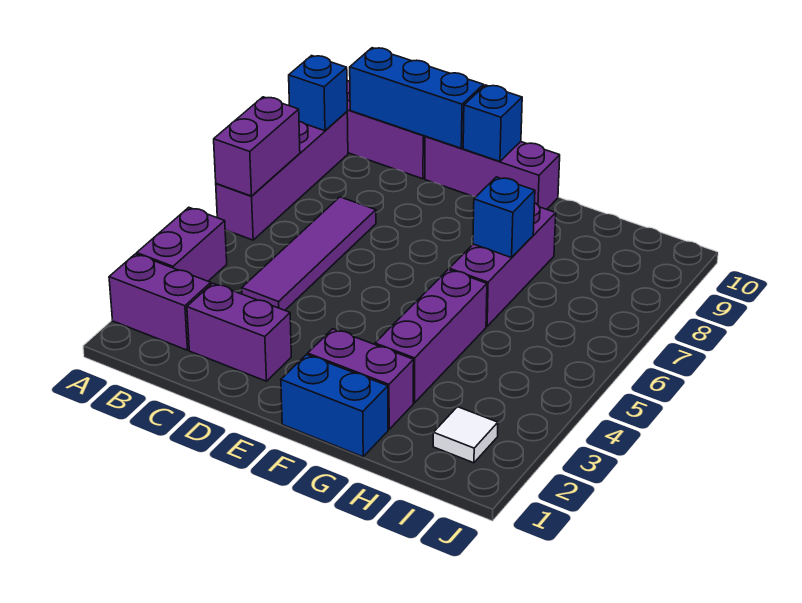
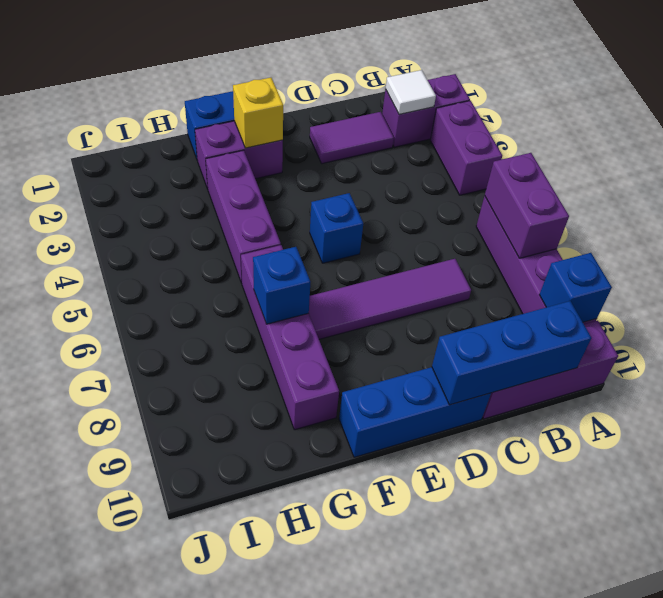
purple 1x2 brick [187,283,291,381] -> purple 1x2 tile [310,112,394,164]
purple 1x4 tile [242,197,376,310] -> purple 1x4 tile turned to [309,259,471,339]
purple 1x3 brick [425,136,560,209] -> blue 1x3 brick [339,367,491,457]
blue 1x1 brick [463,85,522,161] -> blue 1x1 brick moved to [310,193,363,263]
none -> yellow 1x1 brick [233,78,283,148]
purple 1x3 brick [449,203,556,326] -> purple 1x4 brick [241,245,339,430]
white 1x1 tile [433,407,498,463] -> white 1x1 tile moved to [386,70,436,114]

